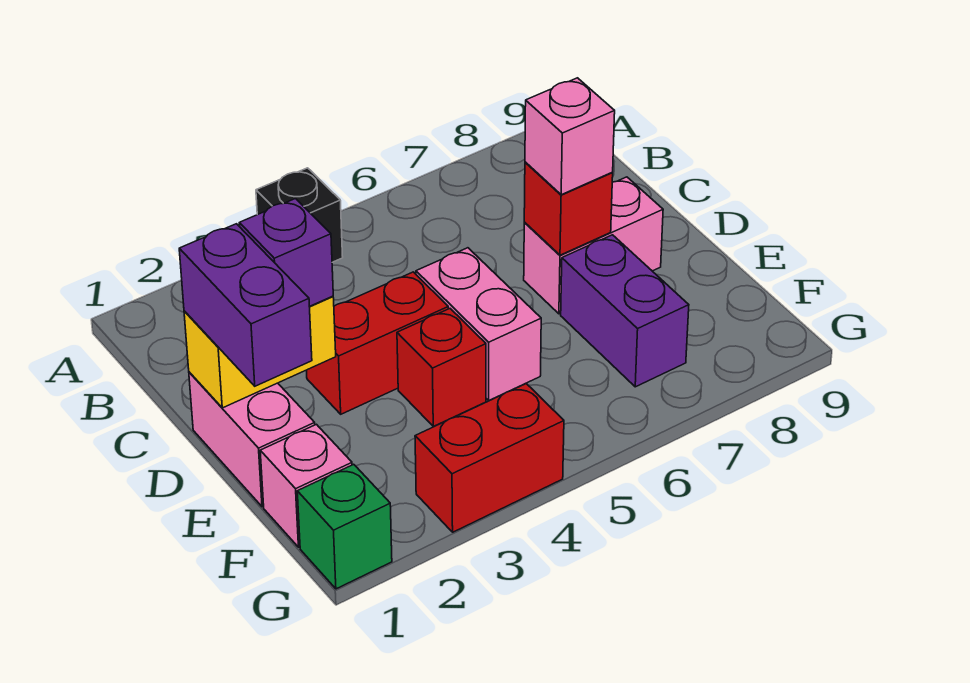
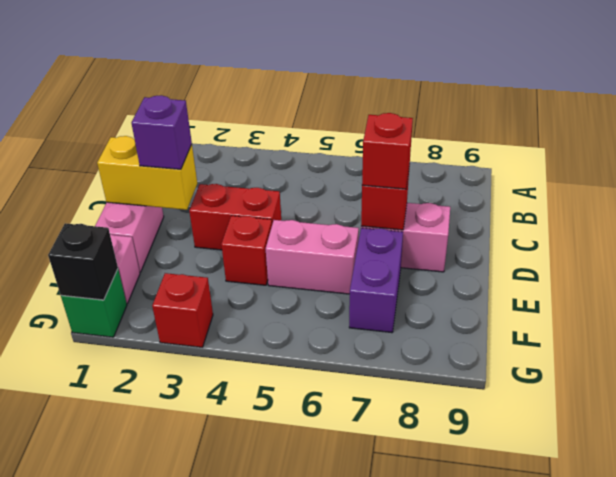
black 1x1 brick [256,168,343,262] -> black 1x1 brick moved to [48,223,118,300]
purple 1x2 brick [179,224,312,386] -> none
pink 1x2 brick [416,248,541,401] -> pink 1x2 brick turned to [266,220,359,294]
pink 1x1 brick [525,78,615,195] -> red 1x1 brick [362,113,413,189]
red 1x2 brick [415,384,564,532] -> red 1x1 brick [152,273,213,347]

